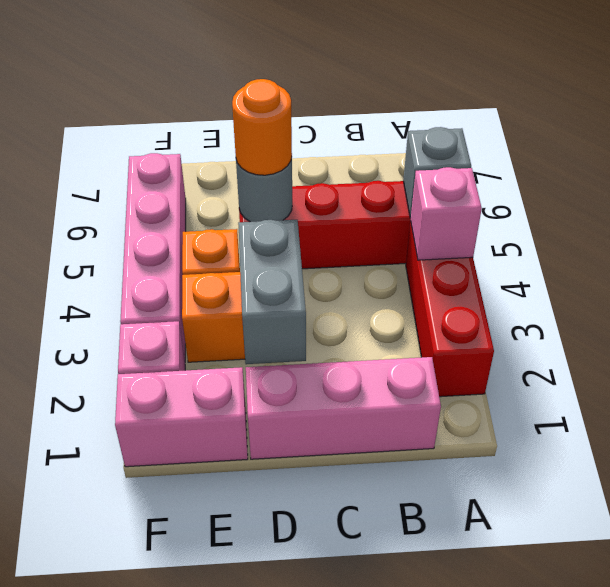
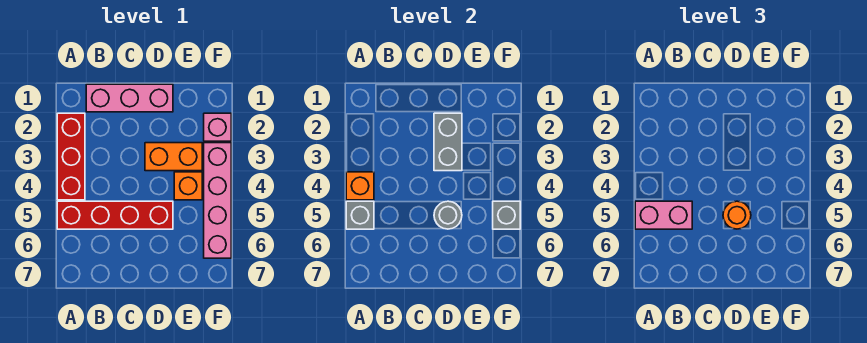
pink 1x1 brick [411,167,482,260] -> orange 1x1 brick [346,172,374,200]
pink 1x2 brick [115,367,248,467] -> pink 1x2 brick moved to [635,201,692,229]
none -> grey 1x1 brick [493,201,520,229]

